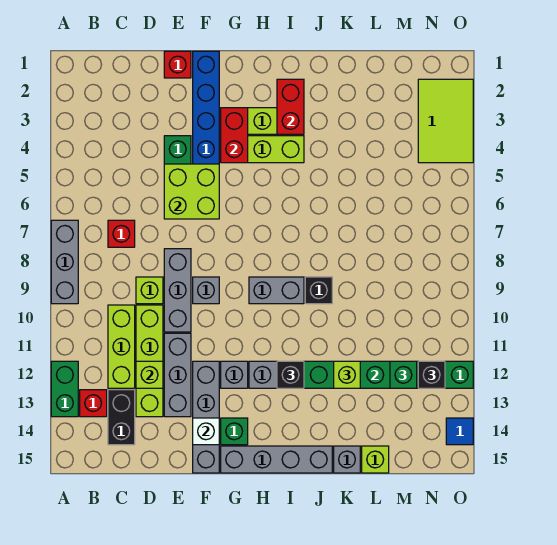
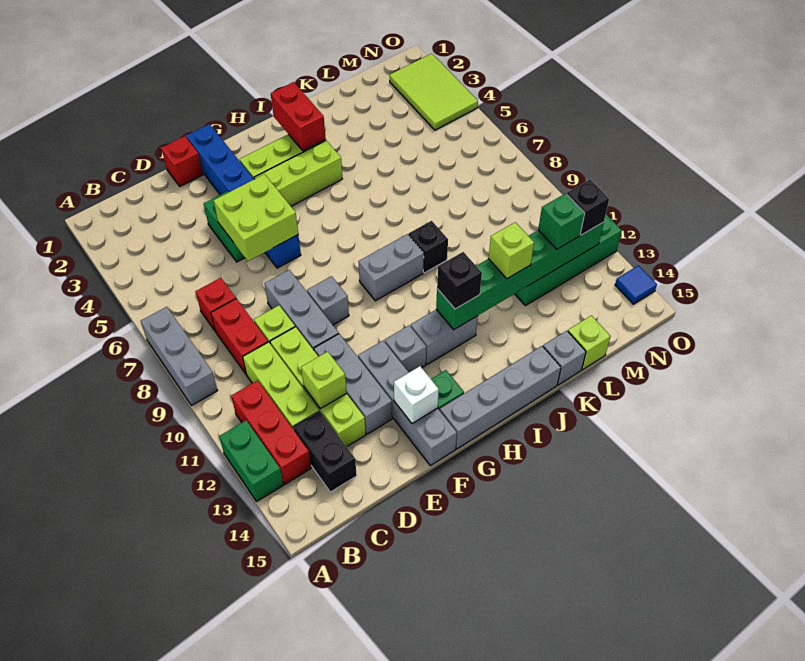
red 1x1 brick [80,390,107,417] -> red 1x3 brick [231,380,311,484]
red 1x2 brick [221,108,248,163] -> red 1x2 brick moved to [211,299,268,374]

